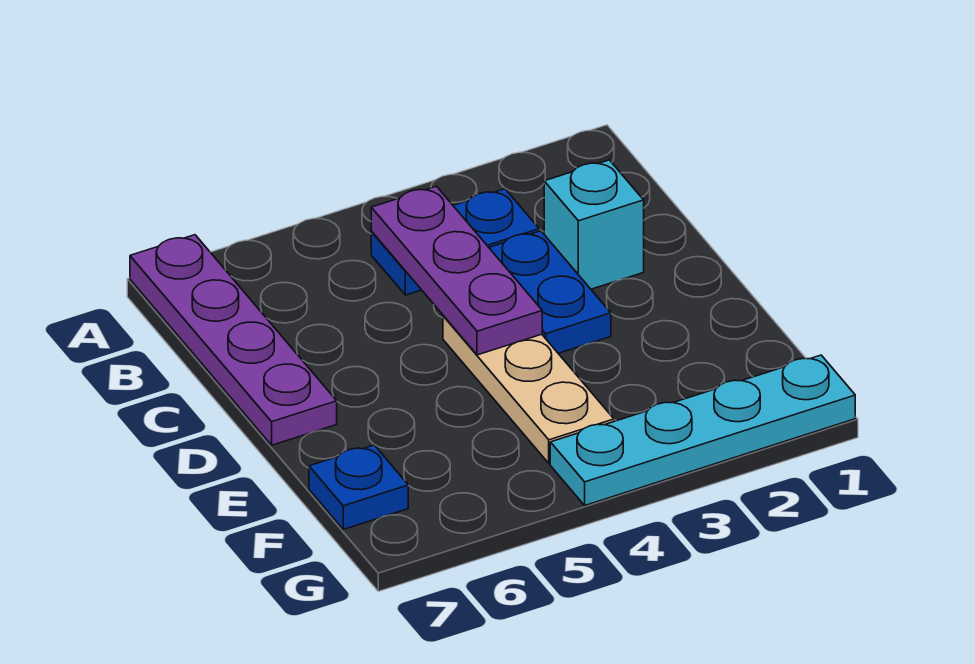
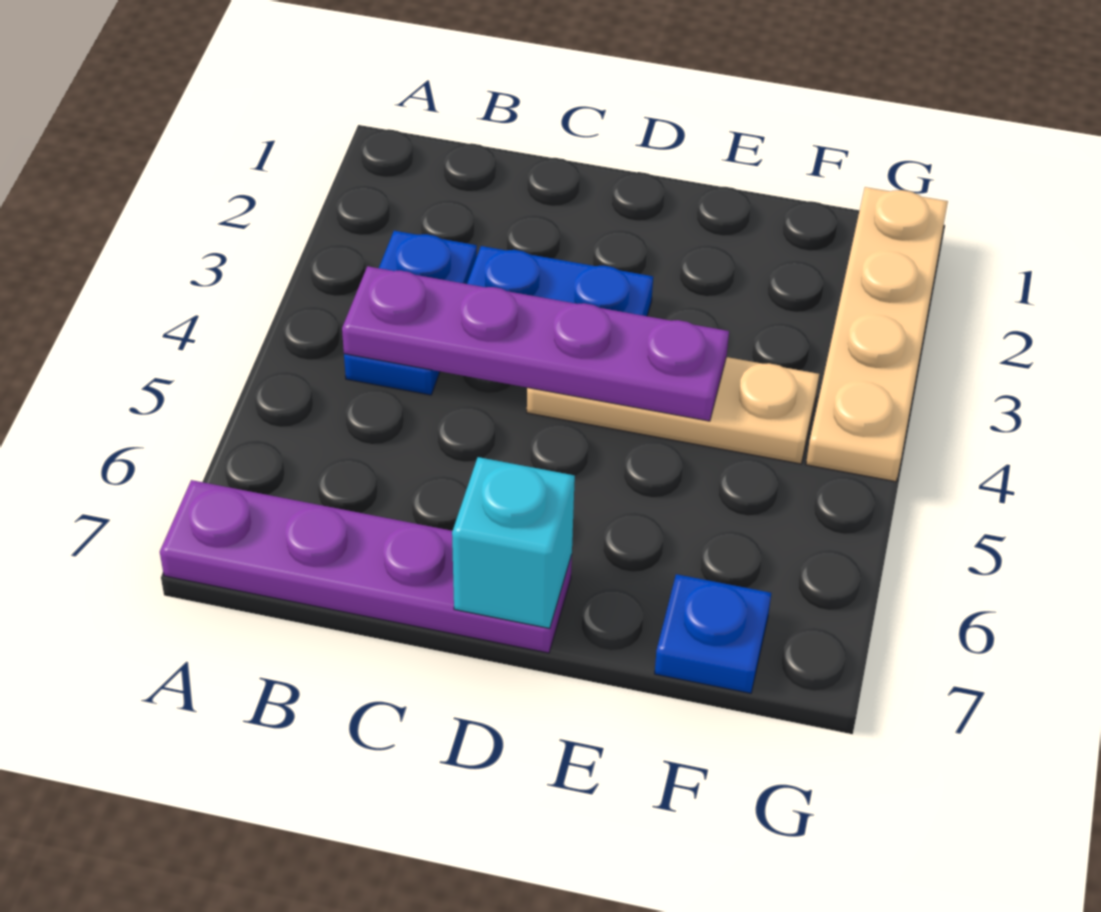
purple 1x3 plate [371,186,542,355] -> purple 1x4 plate [342,266,729,421]
cyan 1x1 brick [544,160,644,289] -> cyan 1x1 brick moved to [452,457,575,628]
cyan 1x4 plate [550,355,855,505] -> tan 1x4 plate [806,187,948,482]

